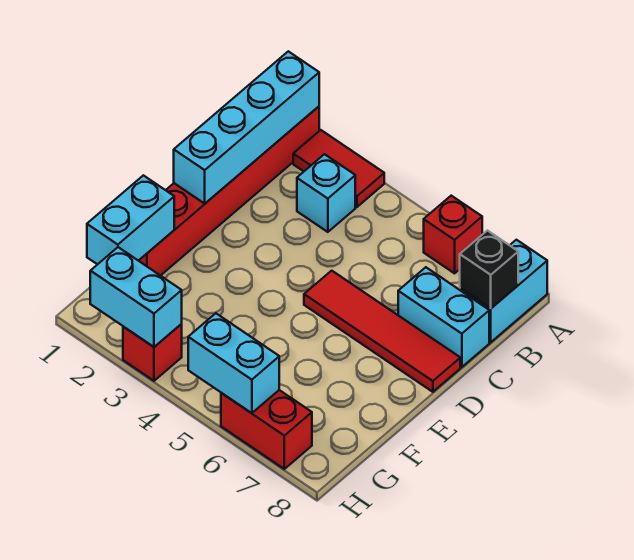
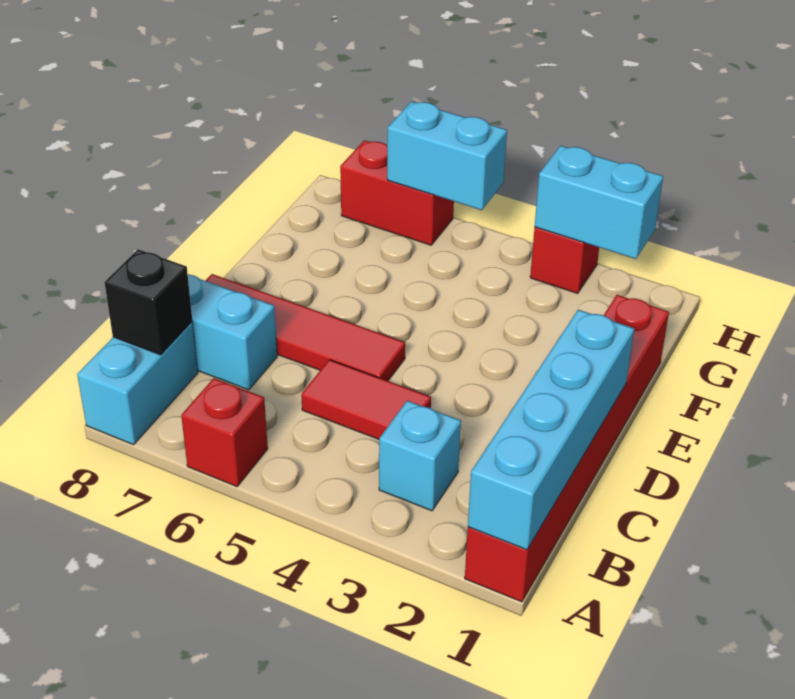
red 1x2 tile [293,130,384,207] -> red 1x2 tile moved to [301,360,431,439]
cyan 1x2 brick [87,175,174,265] -> none

